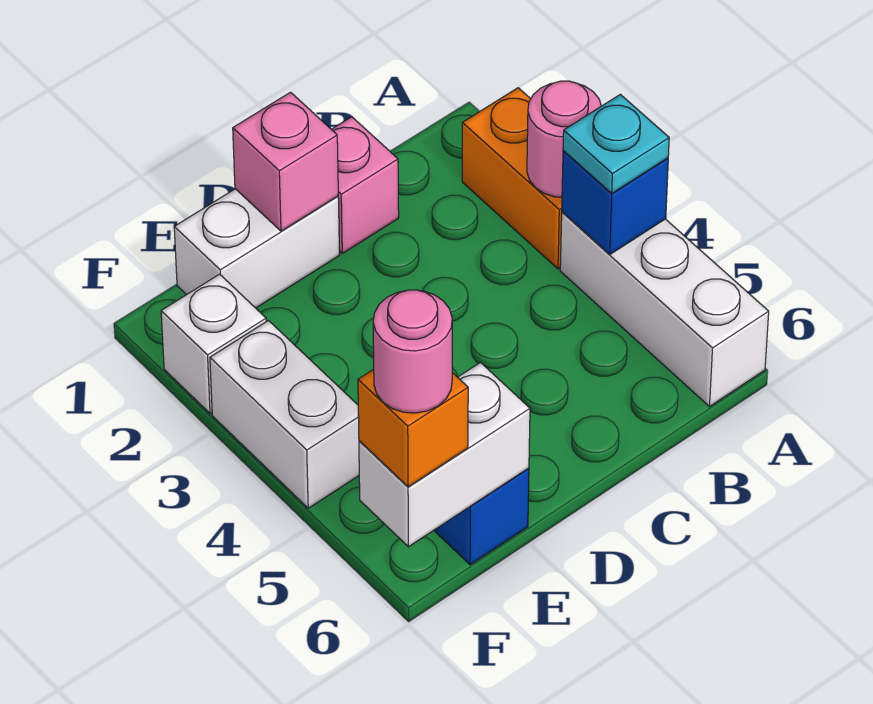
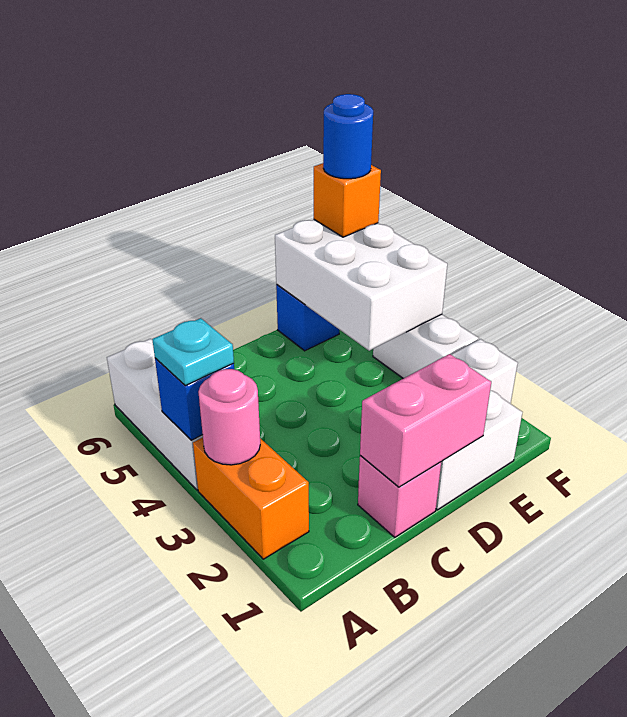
pink 1x1 brick [233,92,338,231] -> pink 1x2 brick [360,354,491,487]
white 1x2 brick [359,363,530,547] -> white 2x3 brick [275,220,447,351]
pink 1x1 round brick [373,290,452,413] -> blue 1x1 round brick [323,94,373,179]

